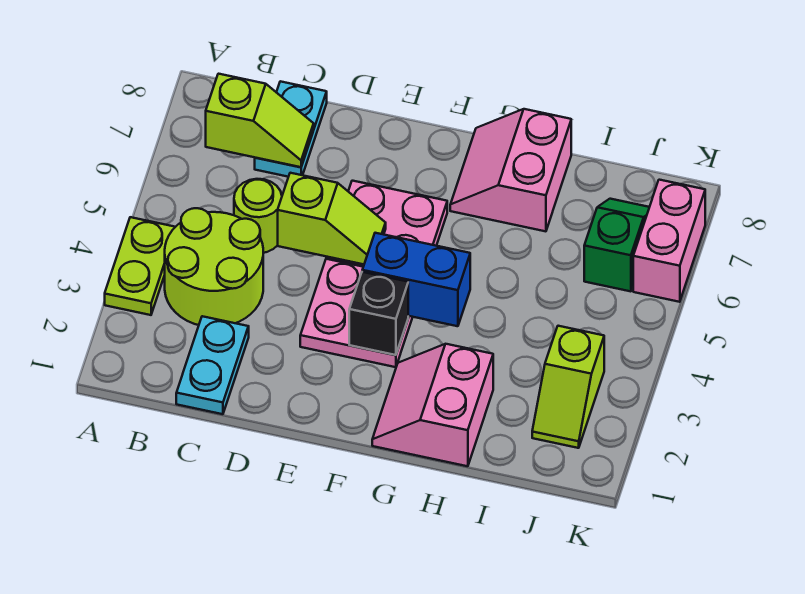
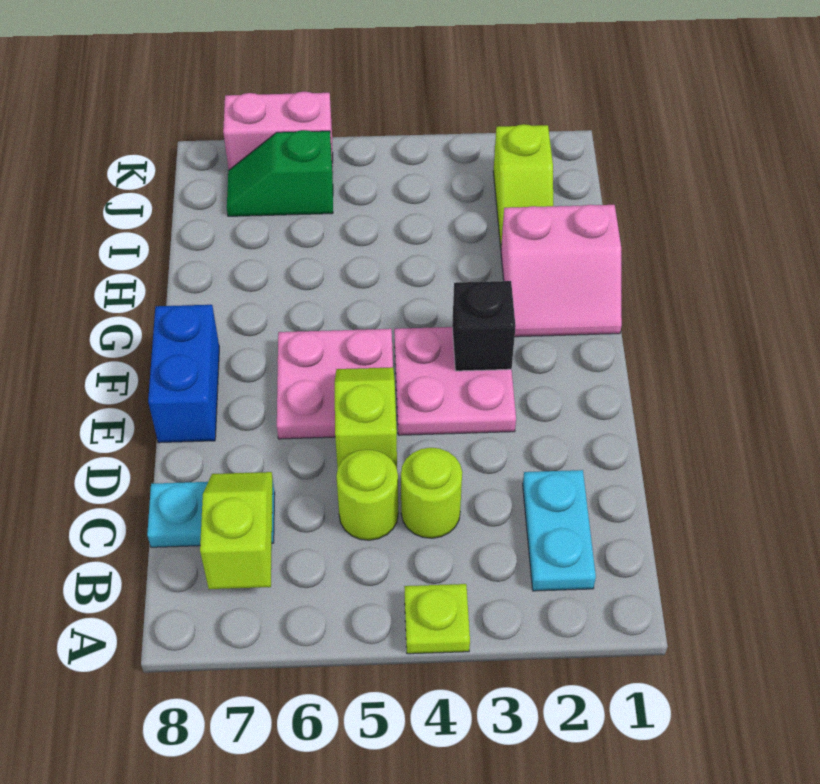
lime 1x2 plate [105,217,175,315] -> lime 1x1 plate [404,584,470,654]
lime 2x2 round brick [165,208,263,325] -> lime 1x1 round brick [401,448,462,538]
cyan 1x2 plate [176,316,249,414] -> cyan 1x2 plate turned to [523,470,596,591]
blue 1x2 brick [362,233,470,326] -> blue 1x2 brick moved to [148,305,219,443]
pink 2x2 slope [450,109,571,231] -> none
lime 1x2 slope [532,326,604,448] -> lime 1x2 slope turned to [493,124,553,247]

